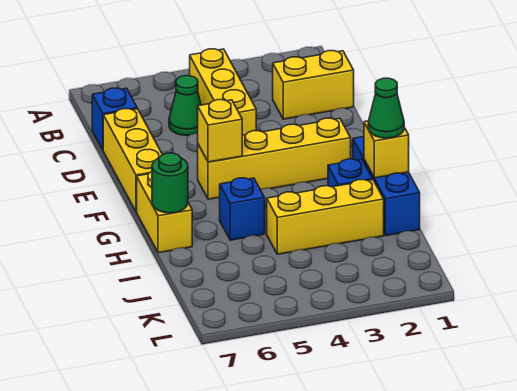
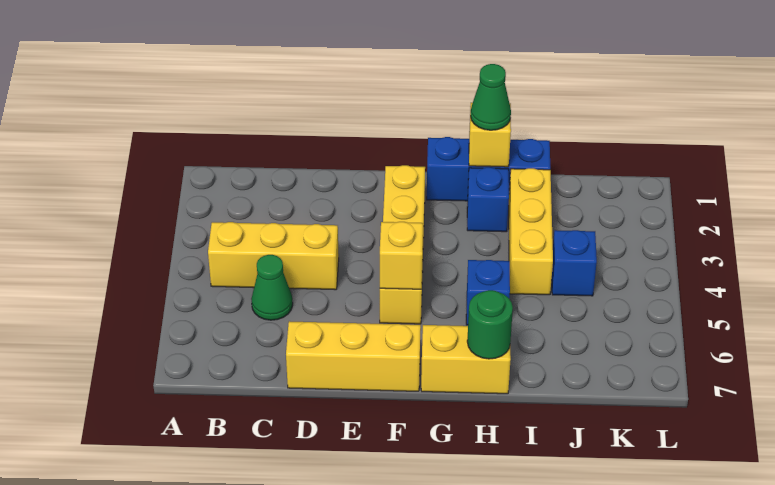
yellow 1x2 brick [273,51,354,119] -> none
blue 1x1 brick [92,88,137,150] -> blue 1x1 brick moved to [552,230,597,296]

